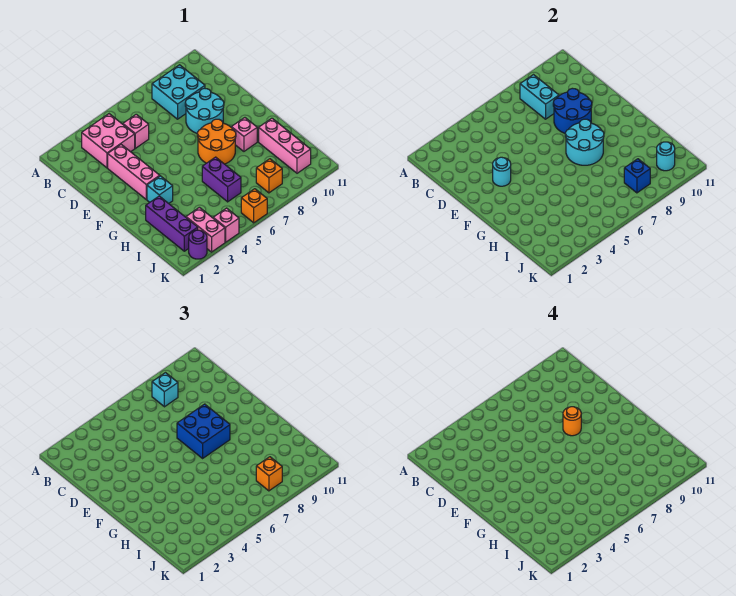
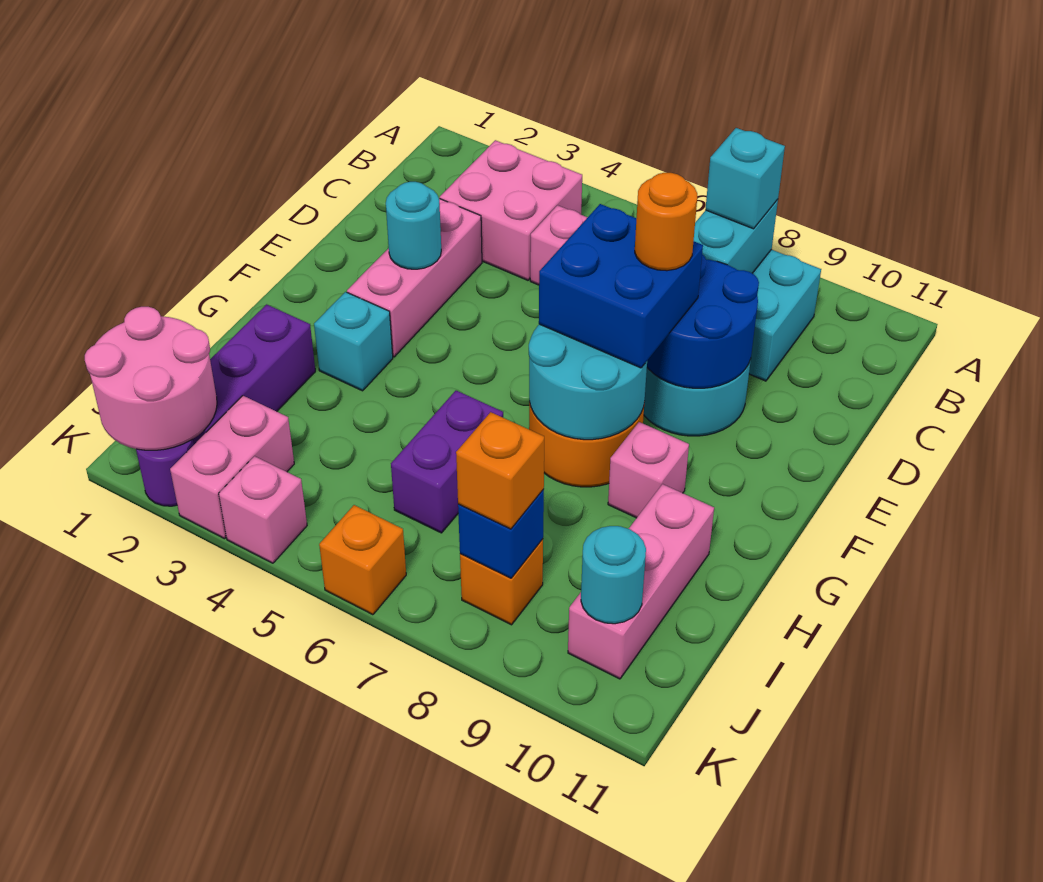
none -> pink 2x2 round brick [85,307,217,450]

